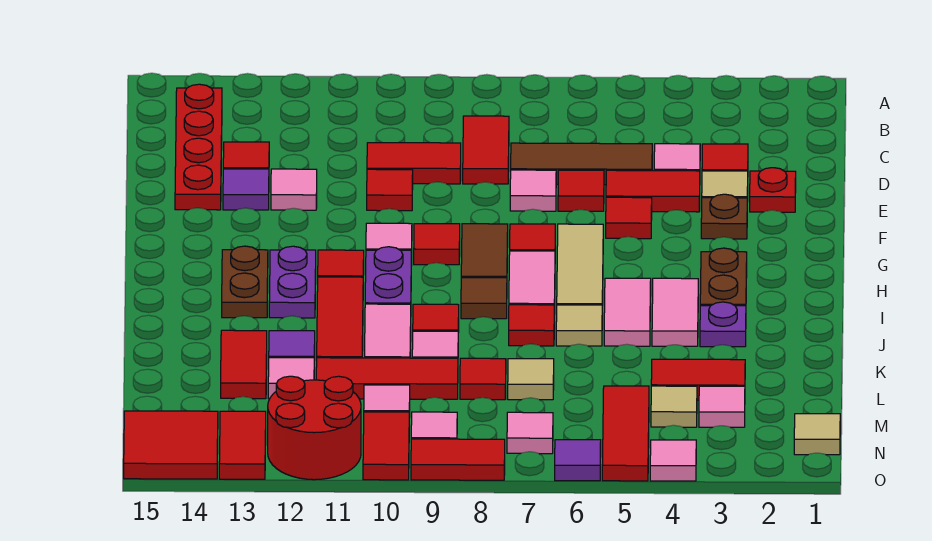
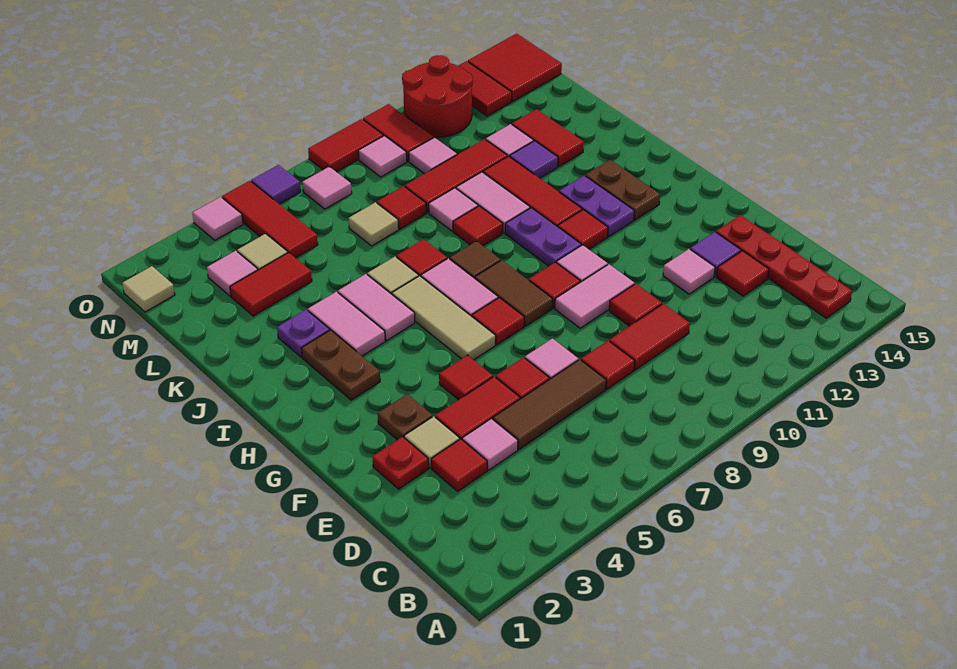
red 1x2 tile [463,116,509,184] -> red 1x1 tile [581,341,635,389]
none -> pink 1x2 tile [555,264,634,328]

